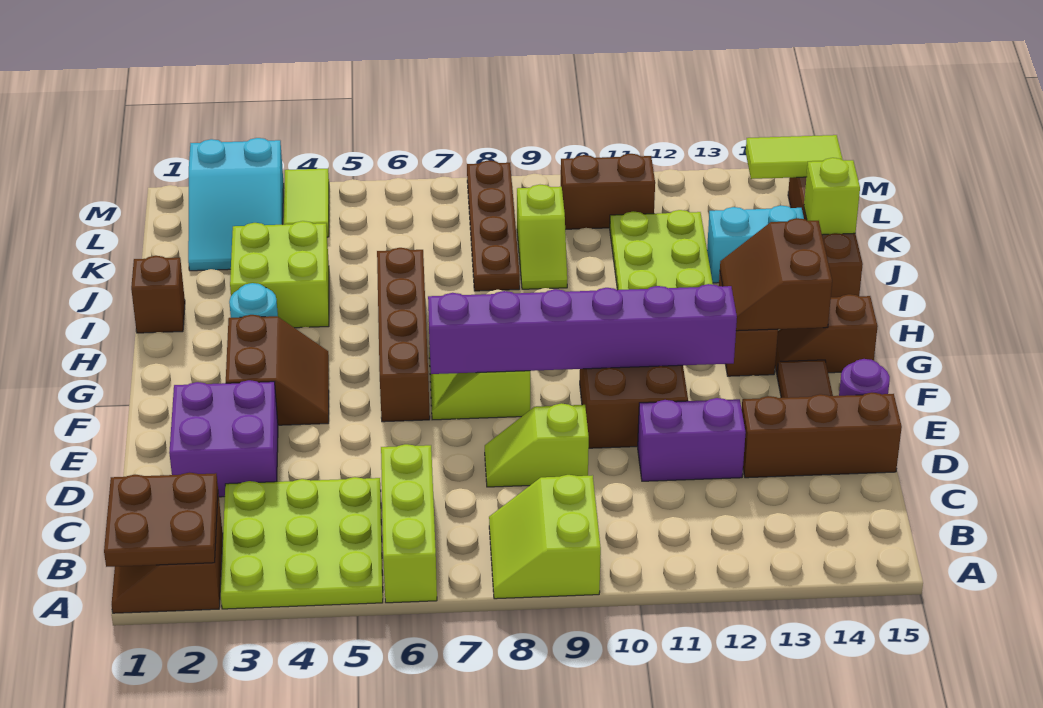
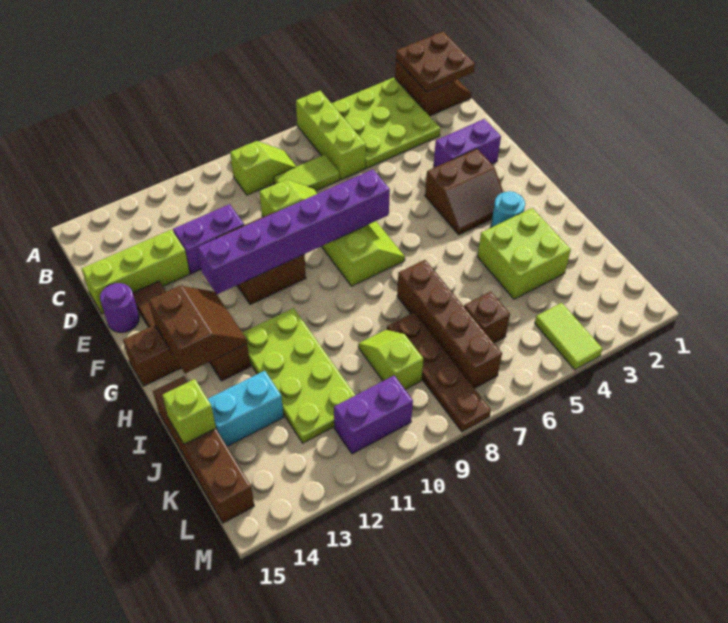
lime 2x2 slope [489,475,601,599] -> lime 1x2 slope [230,141,297,195]
purple 2x2 brick [169,380,278,497] -> purple 1x2 brick [434,119,501,167]
brown 1x3 brick [742,392,902,478] -> lime 1x3 brick [82,230,190,314]
brown 2x2 slope [226,315,329,425] -> brown 2x2 slope turned to [425,149,503,235]
brown 1x4 brick [377,248,430,422] -> brown 1x4 brick moved to [397,260,502,388]
brown 1x1 brick [131,256,185,333] -> brown 1x1 brick moved to [464,292,510,343]
cyan 2x3 slope [188,138,284,271] -> none
brown 1x2 brick [561,154,655,229] -> purple 1x2 brick [334,375,413,454]
lime 1x2 tile [746,135,843,179] -> lime 1x2 tile moved to [274,155,340,191]

